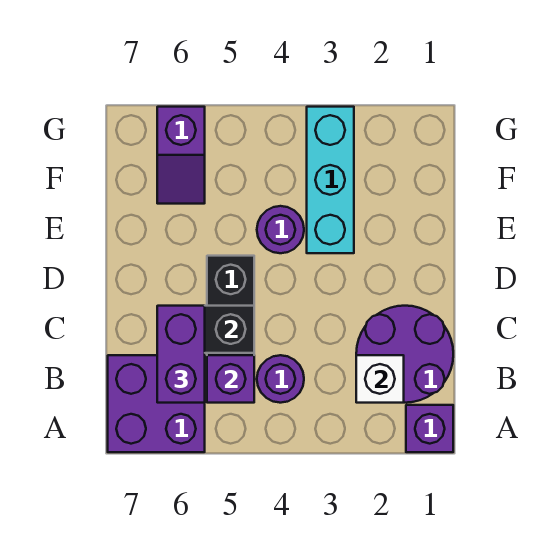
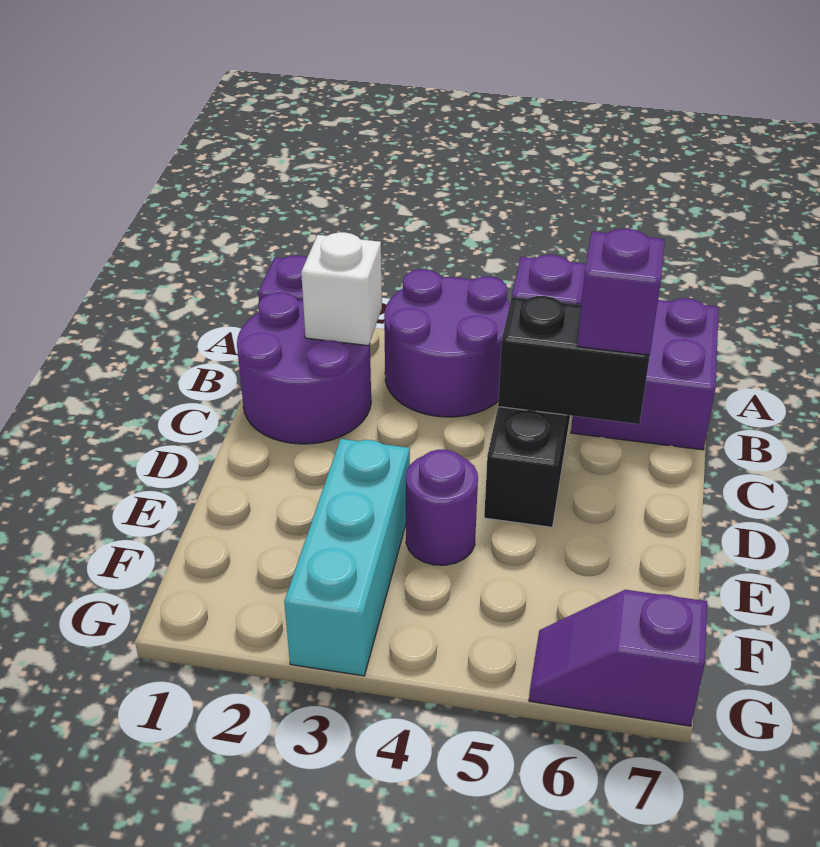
purple 1x1 round brick [257,355,304,403] -> purple 2x2 round brick [384,269,510,417]
purple 1x2 brick [157,306,205,403] -> purple 1x1 brick [577,229,665,355]
purple 1x2 slope [157,107,205,204] -> purple 1x2 slope turned to [529,590,707,726]

